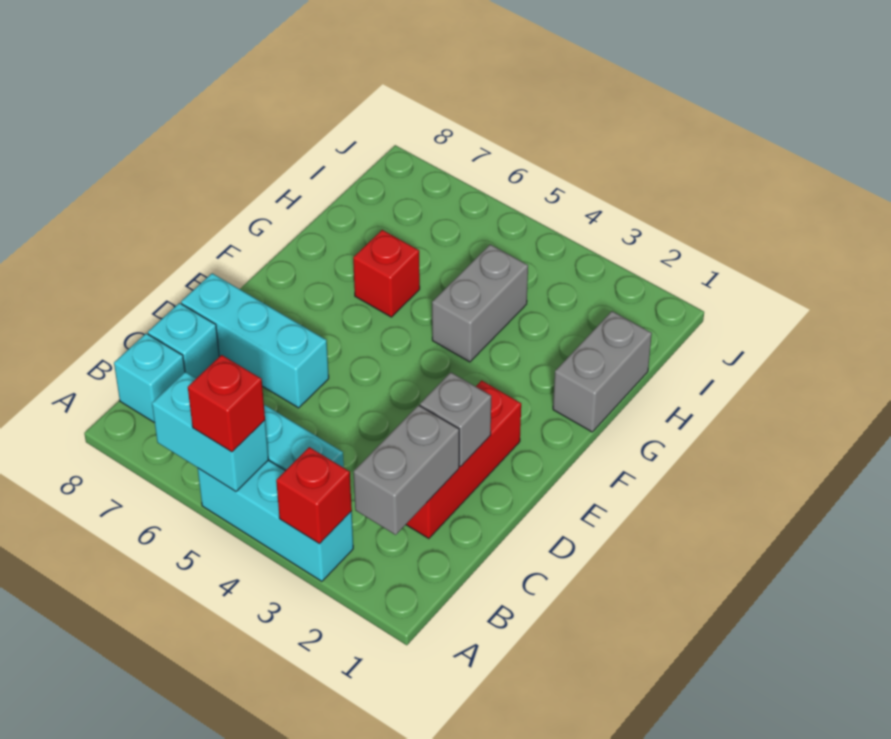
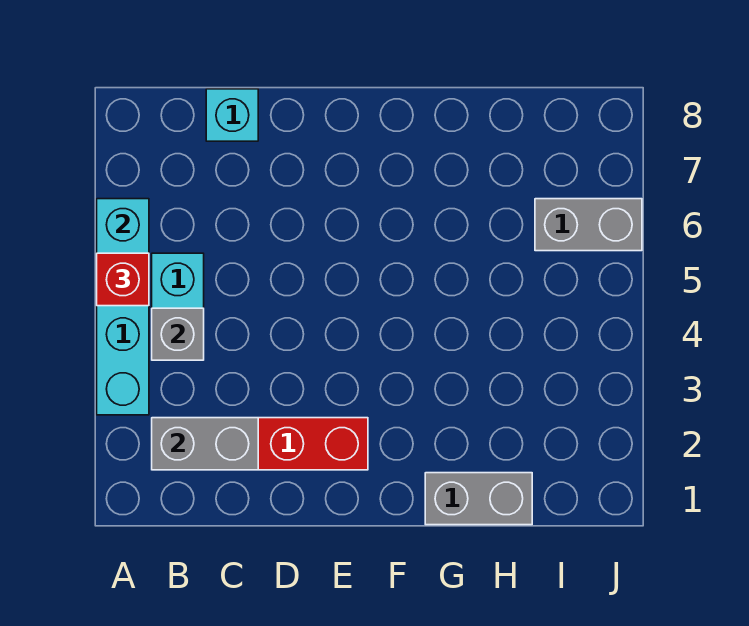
red 1x1 brick [276,447,352,544] -> none
cyan 1x1 brick [114,333,185,423] -> none
grey 1x1 brick [420,372,491,467] -> grey 1x1 brick moved to [152,308,204,360]
cyan 1x3 brick [181,273,329,408] -> none
grey 1x2 brick [432,244,528,362] -> grey 1x2 brick moved to [535,199,642,251]
red 1x1 brick [353,230,420,317] -> none

